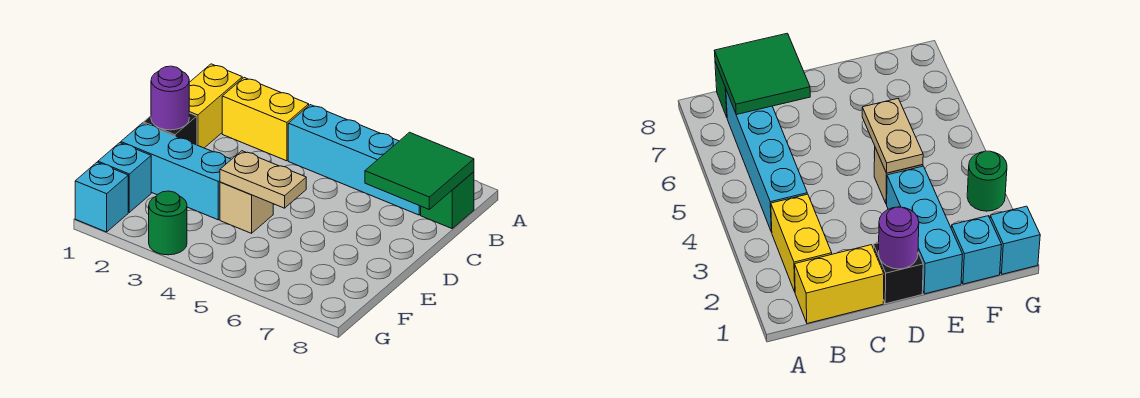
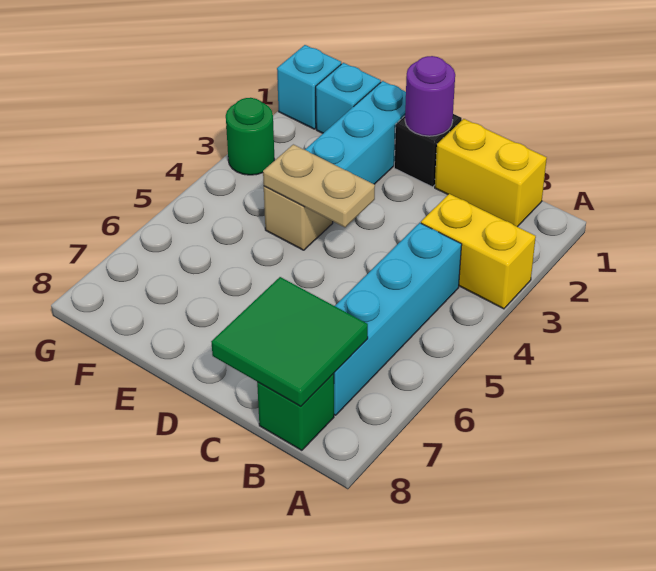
yellow 1x2 brick [222,78,309,161] -> yellow 1x2 brick turned to [421,194,536,309]
tan 1x2 plate [220,151,306,208] -> tan 1x2 plate turned to [263,144,375,227]

